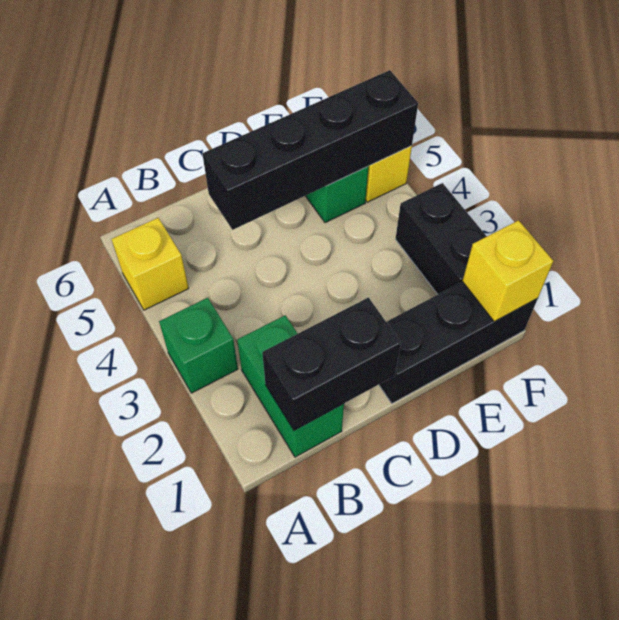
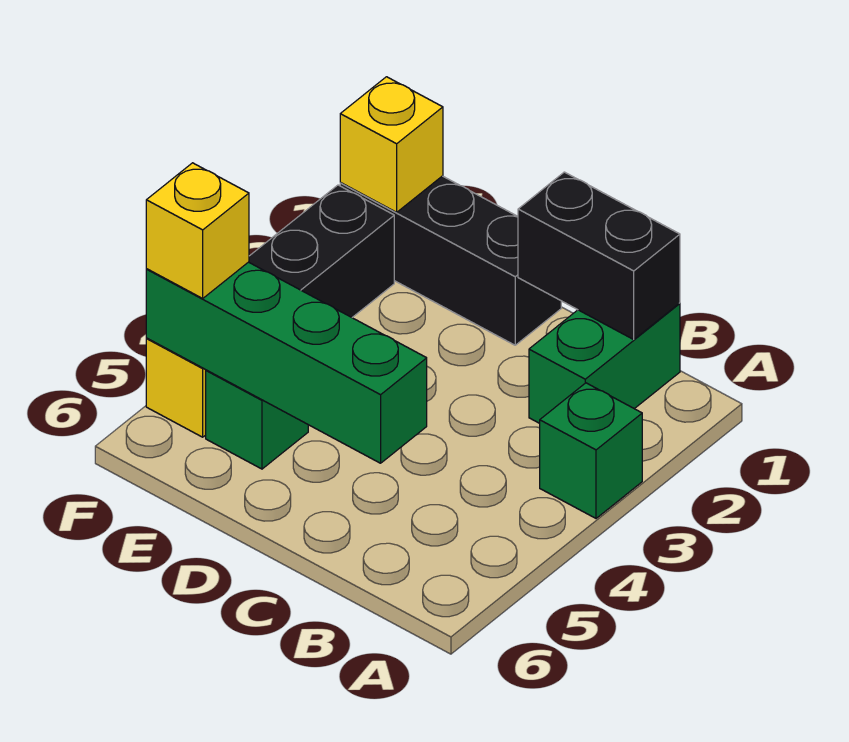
yellow 1x1 brick [112,218,189,310] -> yellow 1x1 brick moved to [146,163,249,298]
black 1x4 brick [202,70,418,230] -> green 1x4 brick [146,262,427,463]

